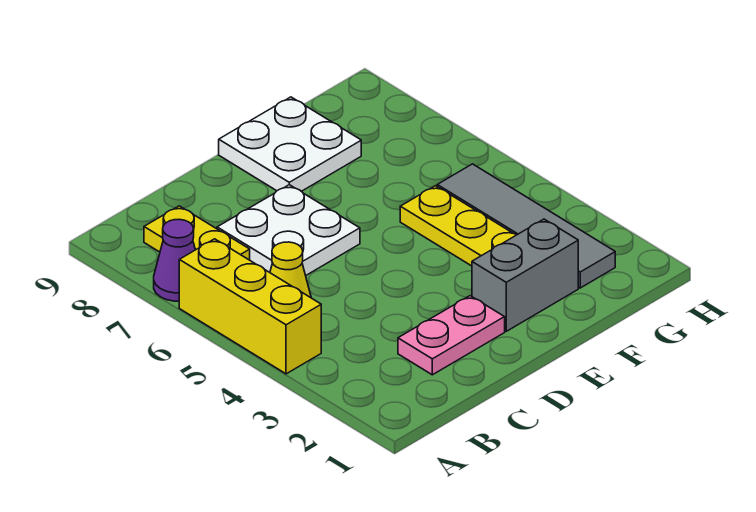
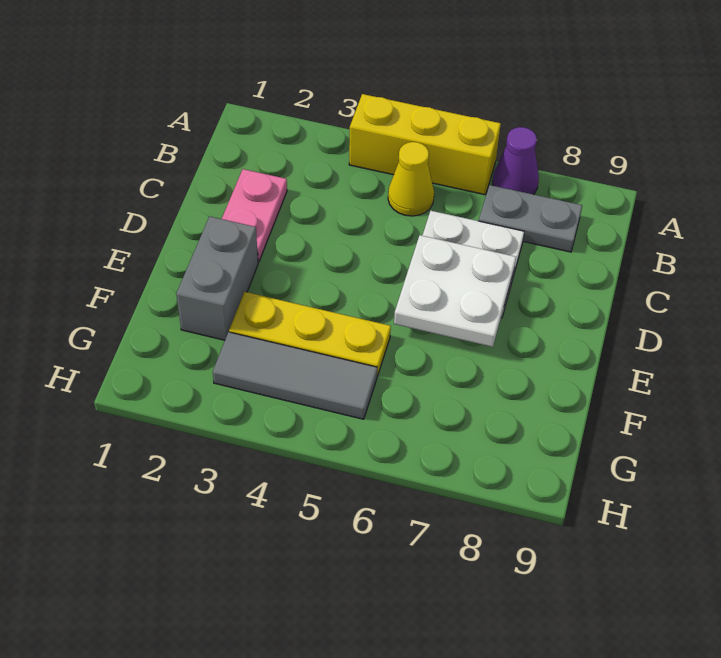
yellow 1x2 plate [144,206,250,260] -> grey 1x2 plate [479,185,582,252]
white 2x2 plate [219,97,361,191] -> white 2x2 plate moved to [394,235,516,347]
grey 1x4 tile [437,164,615,288] -> grey 1x3 tile [213,332,377,419]

